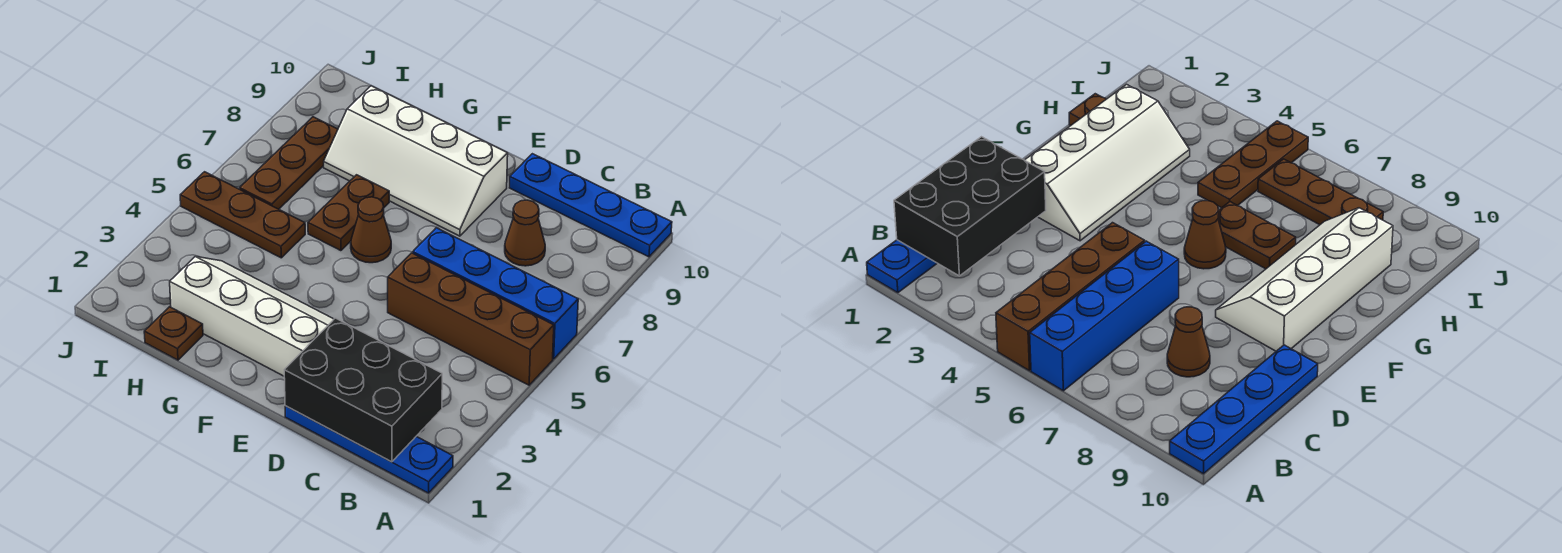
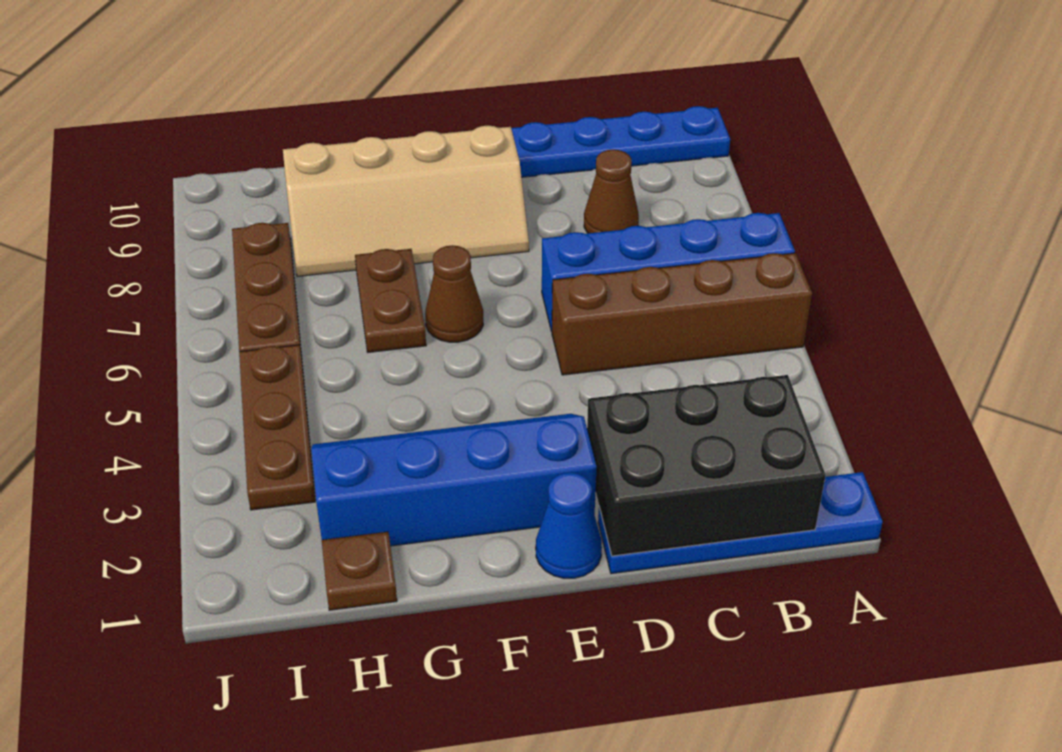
none -> blue 1x1 cone [536,472,602,578]
white 2x4 slope [170,257,334,376] -> blue 2x4 slope [311,414,597,546]
white 2x4 slope [324,86,508,236] -> tan 2x4 slope [283,126,529,276]
brown 1x3 plate [180,172,305,258] -> brown 1x3 plate turned to [239,345,315,510]

